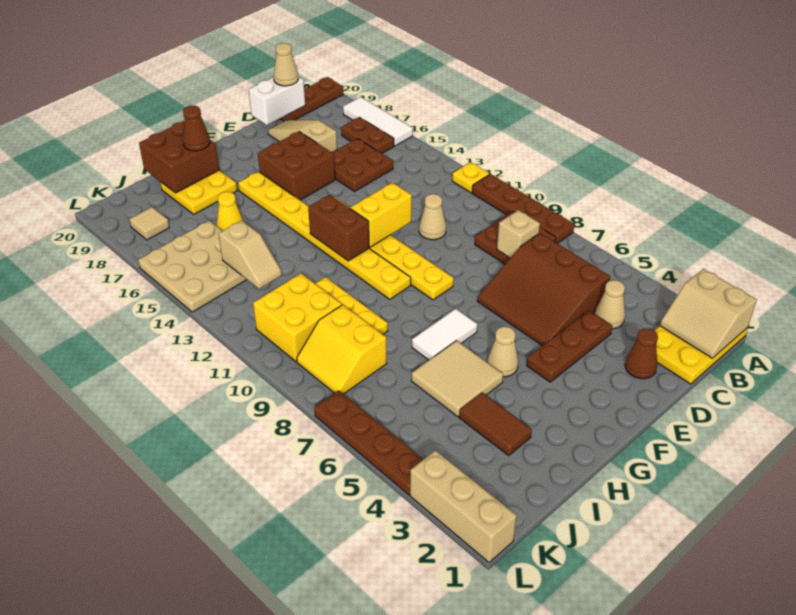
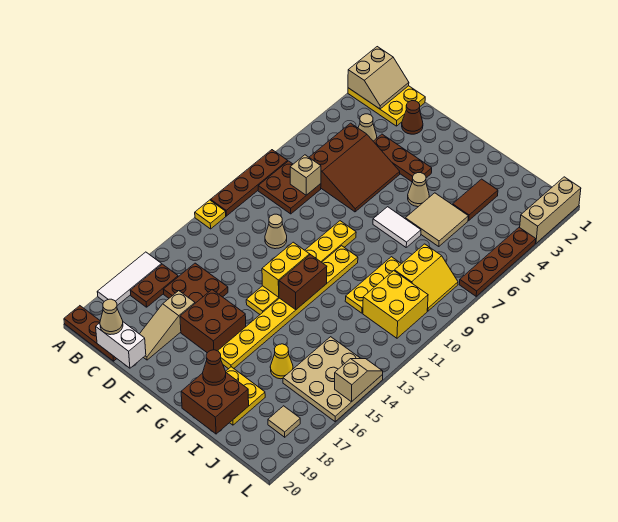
yellow 1x2 brick [350,183,412,247] -> yellow 1x2 brick turned to [262,242,310,297]
tan 1x2 slope [218,220,282,289] -> tan 1x2 slope moved to [335,359,383,402]

